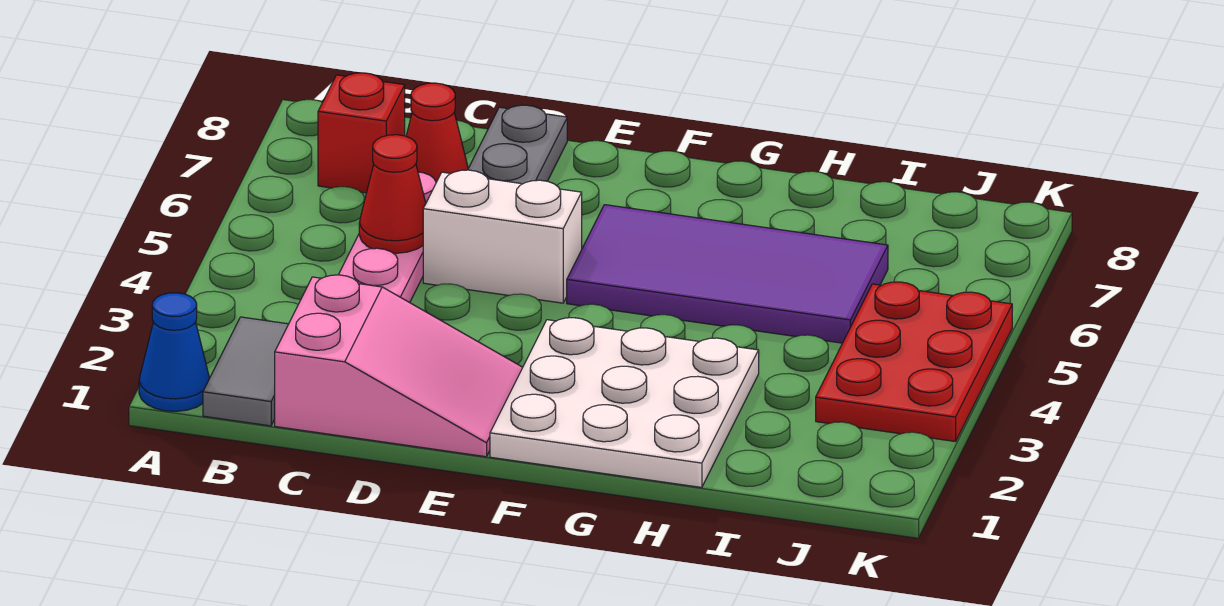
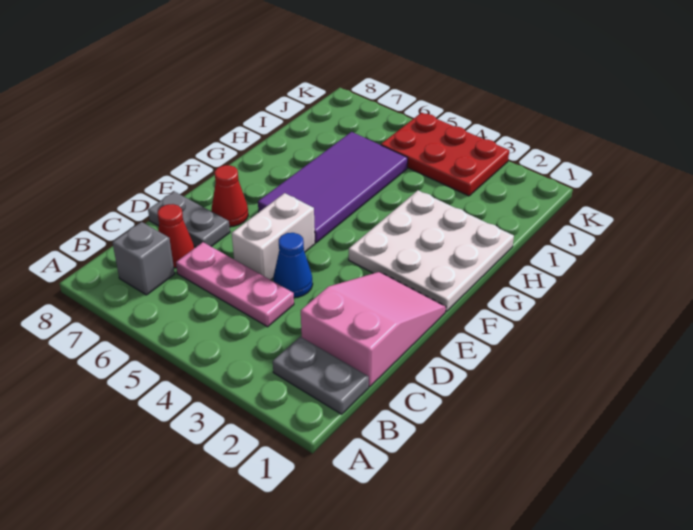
blue 1x1 cone [139,293,210,411] -> blue 1x1 cone moved to [273,233,313,298]
grey 1x2 tile [203,317,288,426] -> grey 1x2 plate [273,337,369,414]
red 1x1 brick [318,73,405,193] -> grey 1x1 brick [112,222,175,295]
red 1x1 cone [359,135,426,253] -> red 1x1 cone moved to [212,165,248,227]

